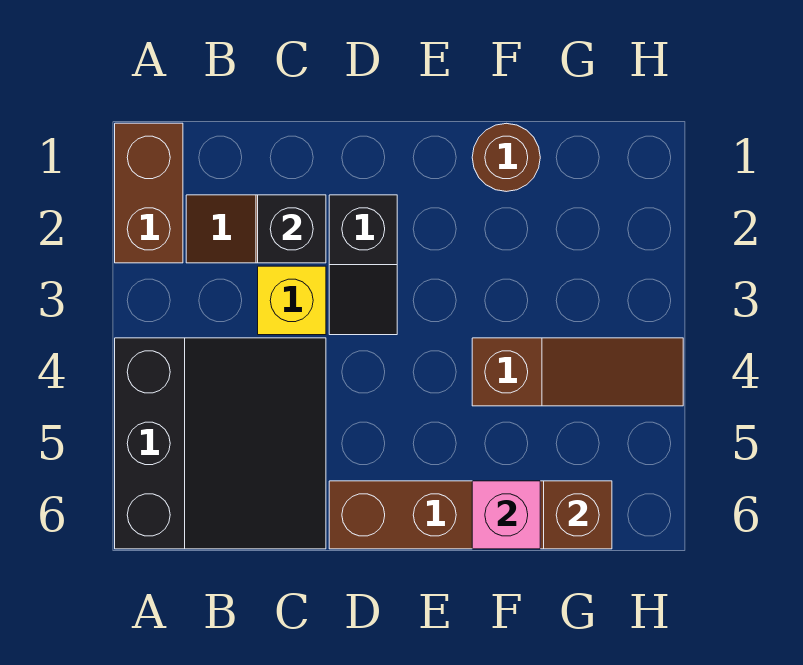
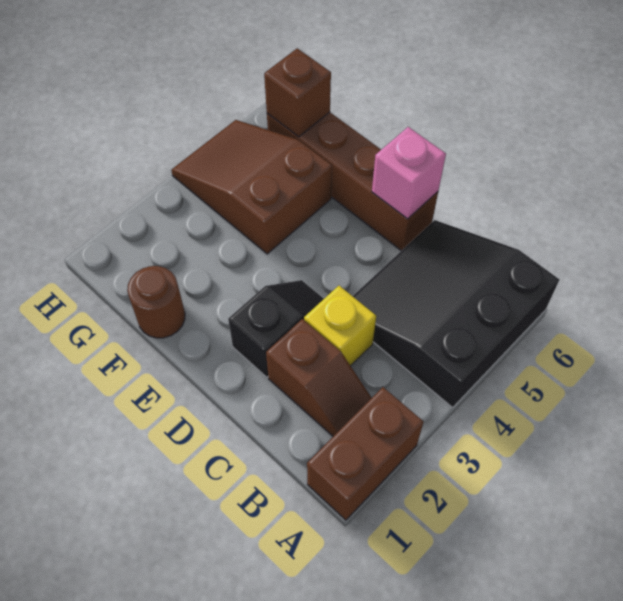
black 1x1 brick [258,195,326,263] -> none
brown 1x3 slope [472,338,683,406] -> brown 2x3 slope [171,120,332,254]
pink 1x1 brick [472,481,540,549] -> pink 1x1 brick moved to [372,127,446,219]

